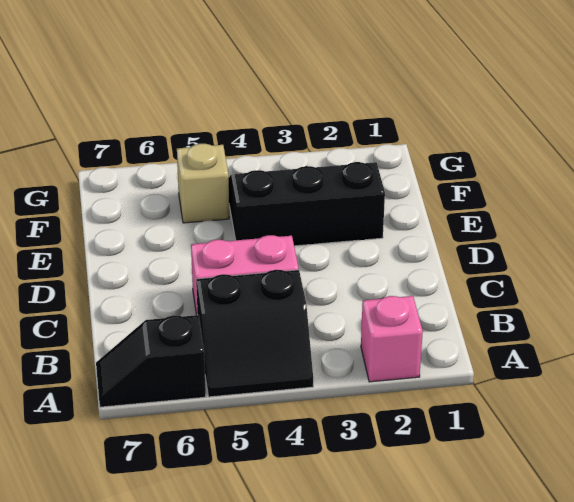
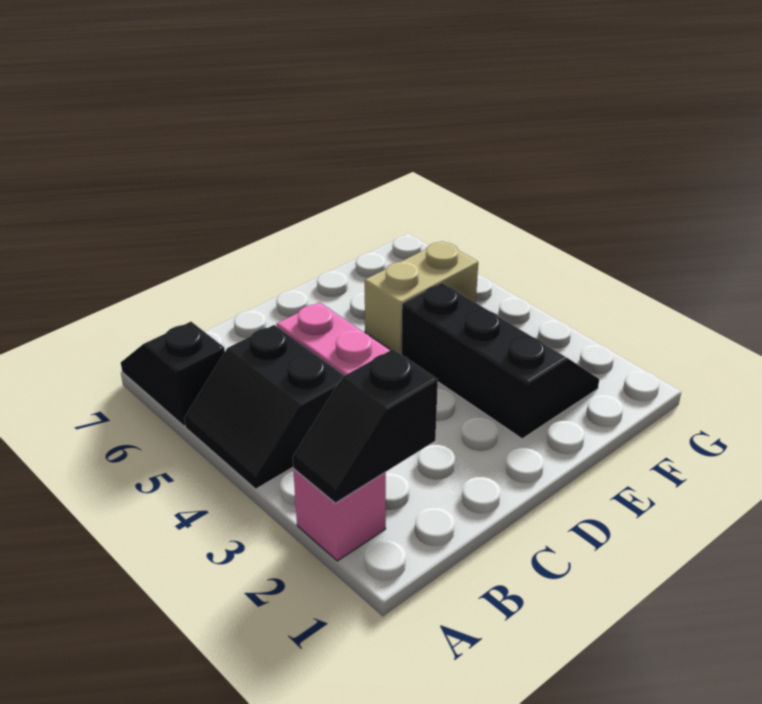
none -> black 1x2 slope [293,349,438,503]
tan 1x1 brick [177,144,229,223] -> tan 1x2 brick [365,241,478,355]

